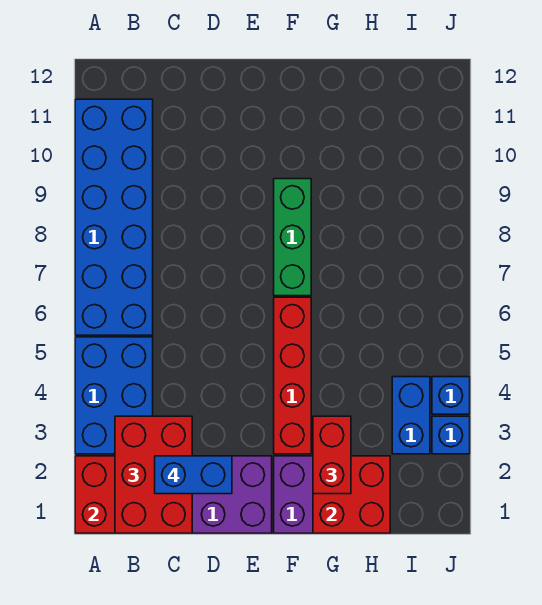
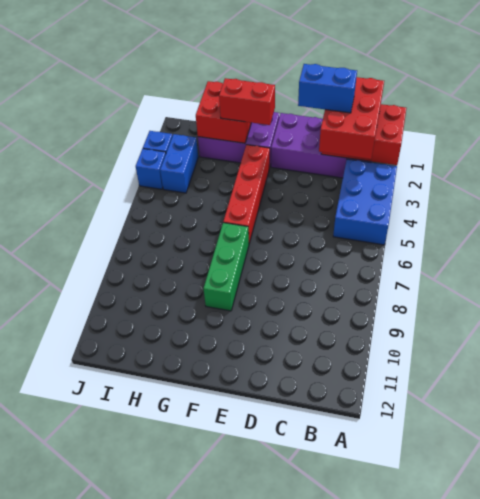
blue 2x6 brick [75,99,153,335] -> none
red 1x2 brick [313,416,351,494] -> red 1x2 brick turned to [219,78,275,125]

